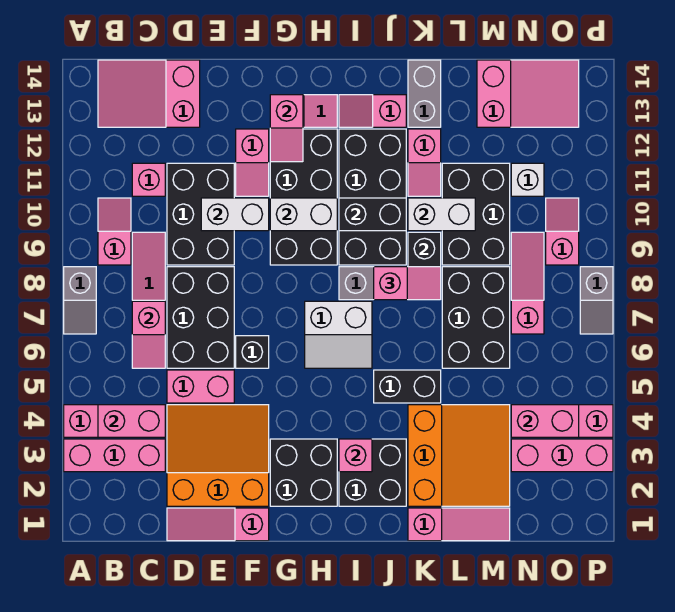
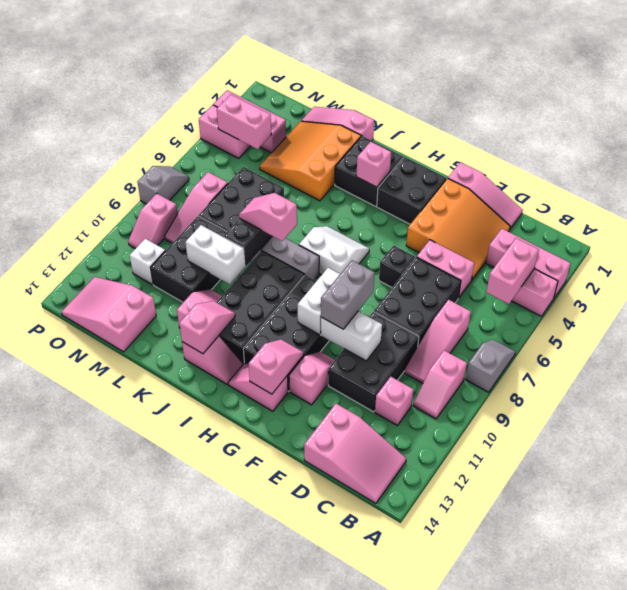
pink 1x2 brick [98,405,165,437] -> pink 1x2 brick turned to [486,238,539,304]
pink 1x2 slope [132,301,165,368] -> pink 1x2 slope moved to [179,301,235,354]
orange 3x3 slope [167,405,269,506] -> orange 3x3 slope turned to [406,178,510,280]
white 1x2 brick [270,198,337,231] -> white 1x2 brick turned to [298,268,340,335]
black 1x2 brick [339,198,406,231] -> none
black 1x2 brick [374,370,441,403] -> none
grey 1x2 brick [408,60,441,127] -> grey 1x2 brick moved to [321,260,375,329]

